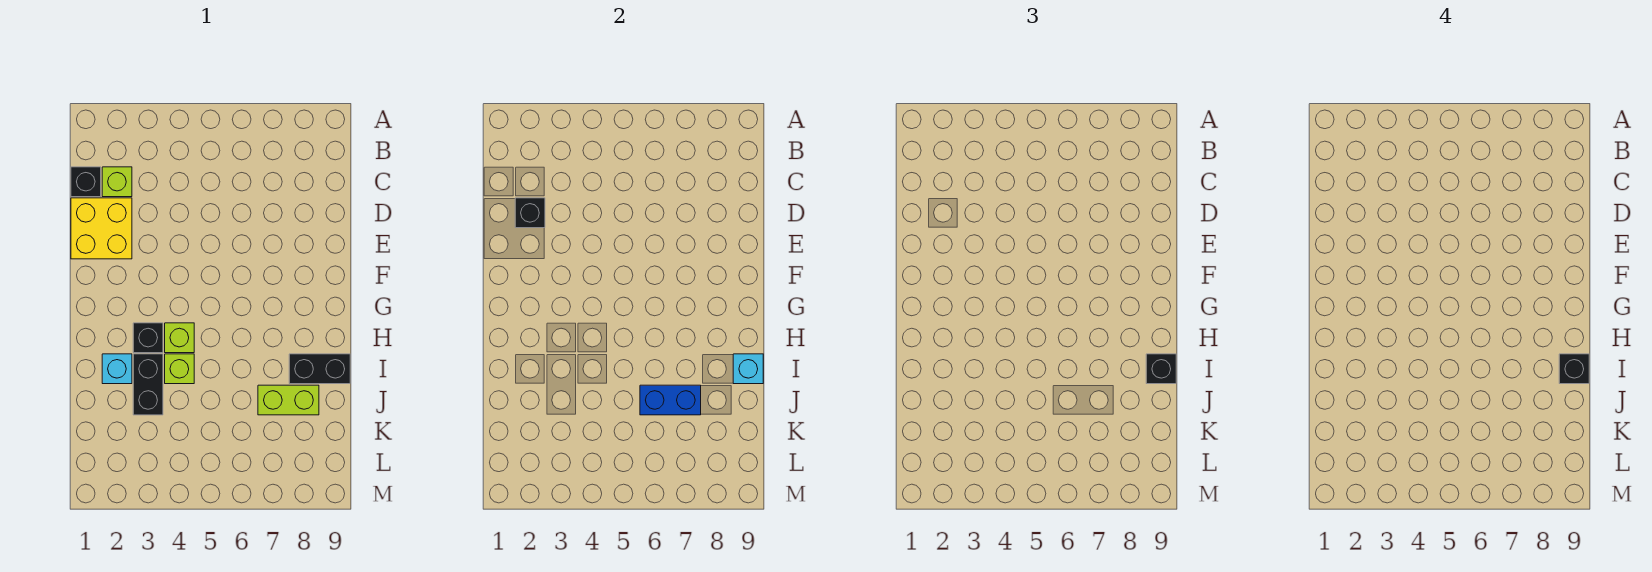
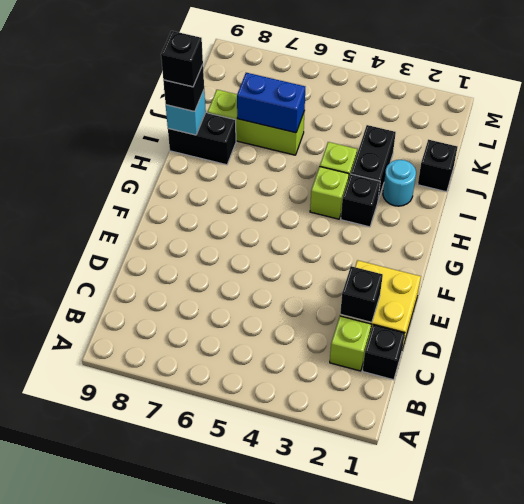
cyan 1x1 brick [102,354,132,384] -> cyan 1x1 round brick [383,160,416,206]
none -> black 1x1 brick [418,140,457,192]
lime 1x2 brick [258,385,319,415] -> lime 1x3 brick [208,90,305,155]

